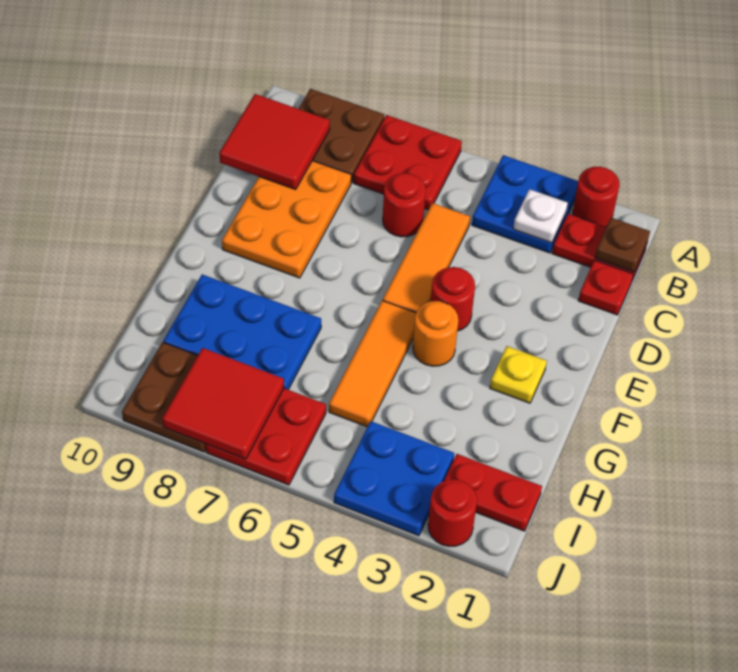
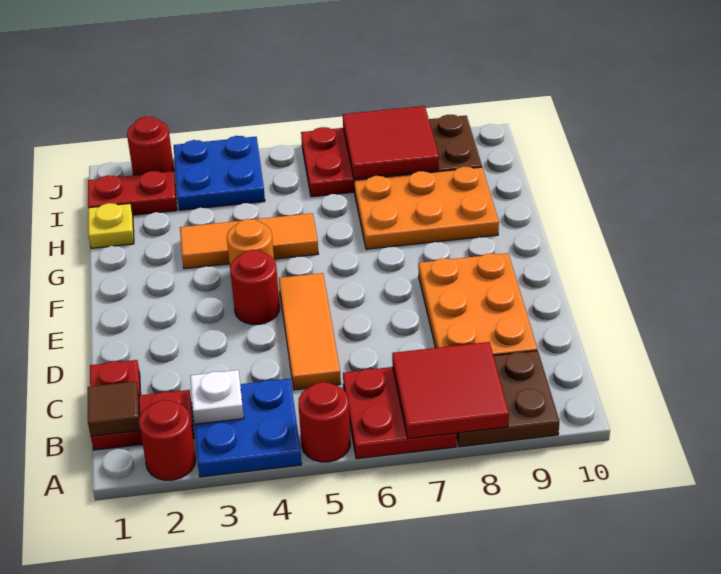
brown 1x1 plate [595,218,650,272] -> brown 1x1 tile [88,381,140,436]
red 2x2 tile [219,94,330,189] -> red 2x2 tile moved to [392,342,509,439]
red 1x1 round brick [383,173,426,237] -> red 1x1 round brick moved to [298,382,350,462]
yellow 1x1 plate [490,346,547,403] -> yellow 1x1 plate moved to [88,203,134,248]
orange 1x3 tile [329,300,416,427] -> orange 1x3 tile turned to [180,213,318,269]
blue 2x3 plate [163,274,321,390] -> orange 2x3 plate [354,167,499,249]

